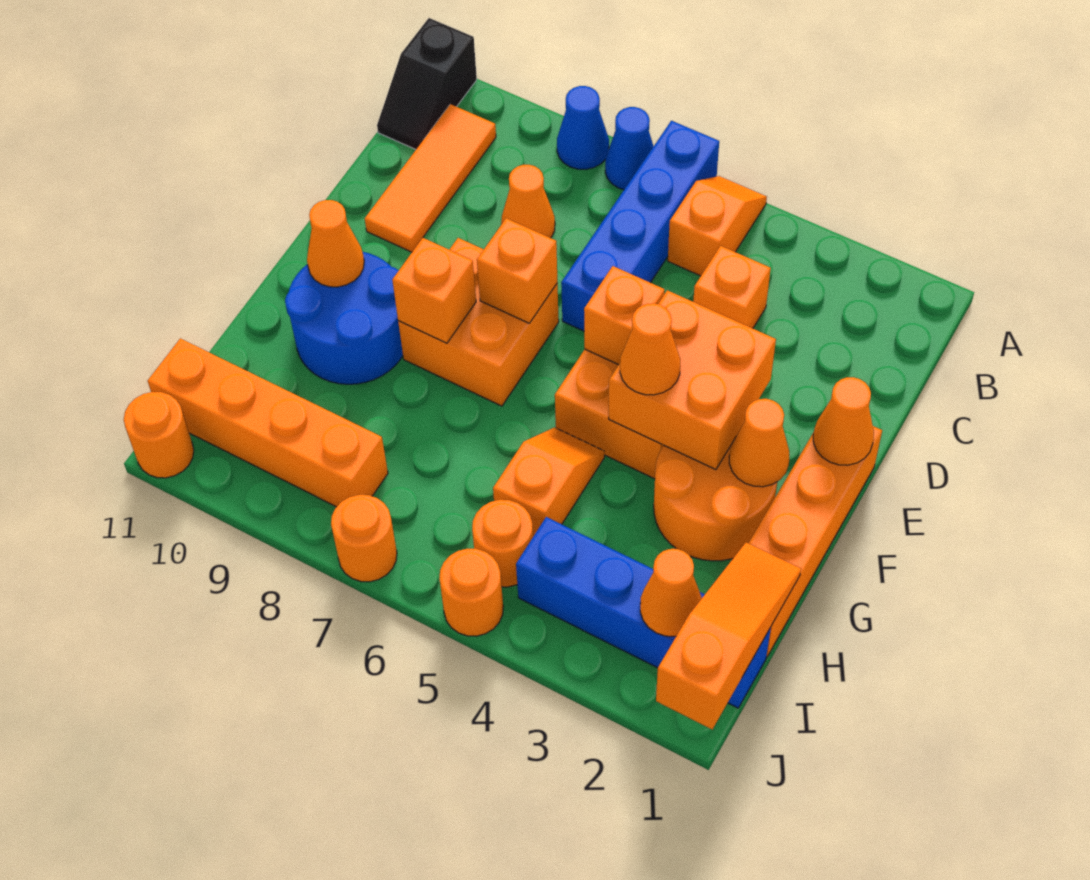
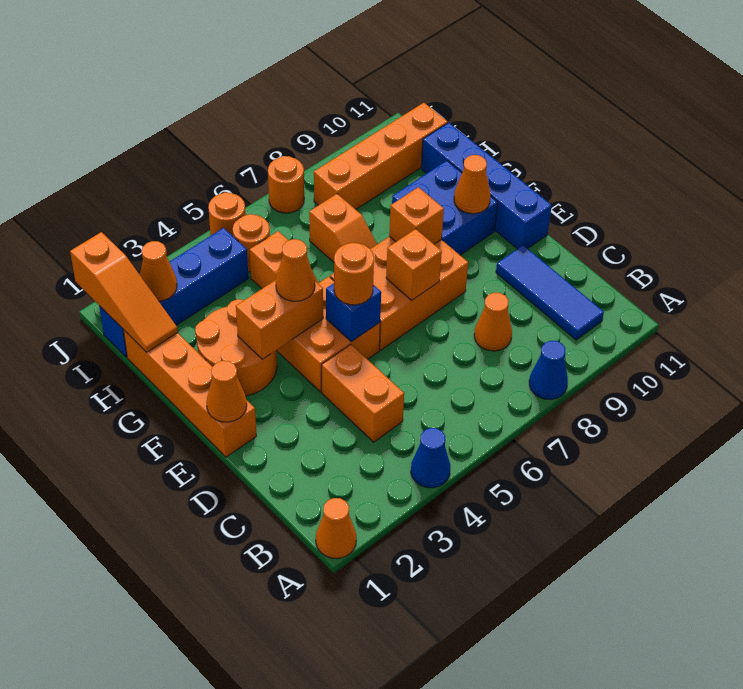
orange 1x2 slope [668,176,767,276] -> orange 1x2 slope moved to [309,194,377,262]
blue 1x4 brick [561,121,719,331] -> blue 1x4 brick moved to [421,123,552,249]
blue 1x1 cone [605,107,654,190] -> blue 1x1 cone moved to [411,428,450,488]
black 1x2 slope [377,18,477,149] -> none
orange 1x3 tile [365,104,496,252] -> blue 1x3 tile [496,245,604,340]
orange 1x1 brick [693,246,771,328] -> orange 1x2 brick [322,345,404,442]
orange 2x2 brick [609,290,776,470] -> orange 1x2 brick [236,280,323,359]
orange 1x1 brick [584,266,664,365] -> blue 1x1 brick [326,283,381,342]
orange 2x2 brick [398,238,559,406] -> orange 2x3 brick [330,236,468,350]
orange 1x1 cone [729,399,789,487] -> orange 1x1 cone moved to [316,498,356,559]
blue 2x2 round brick [285,252,403,384] -> blue 2x2 brick [392,161,498,255]
orange 1x1 round brick [124,392,194,478] -> orange 1x1 round brick moved to [334,243,374,305]

